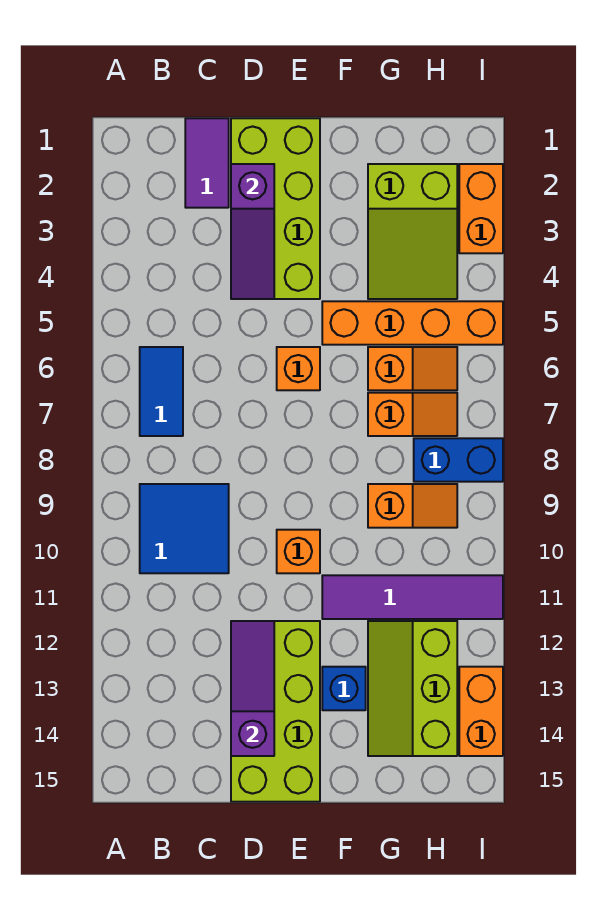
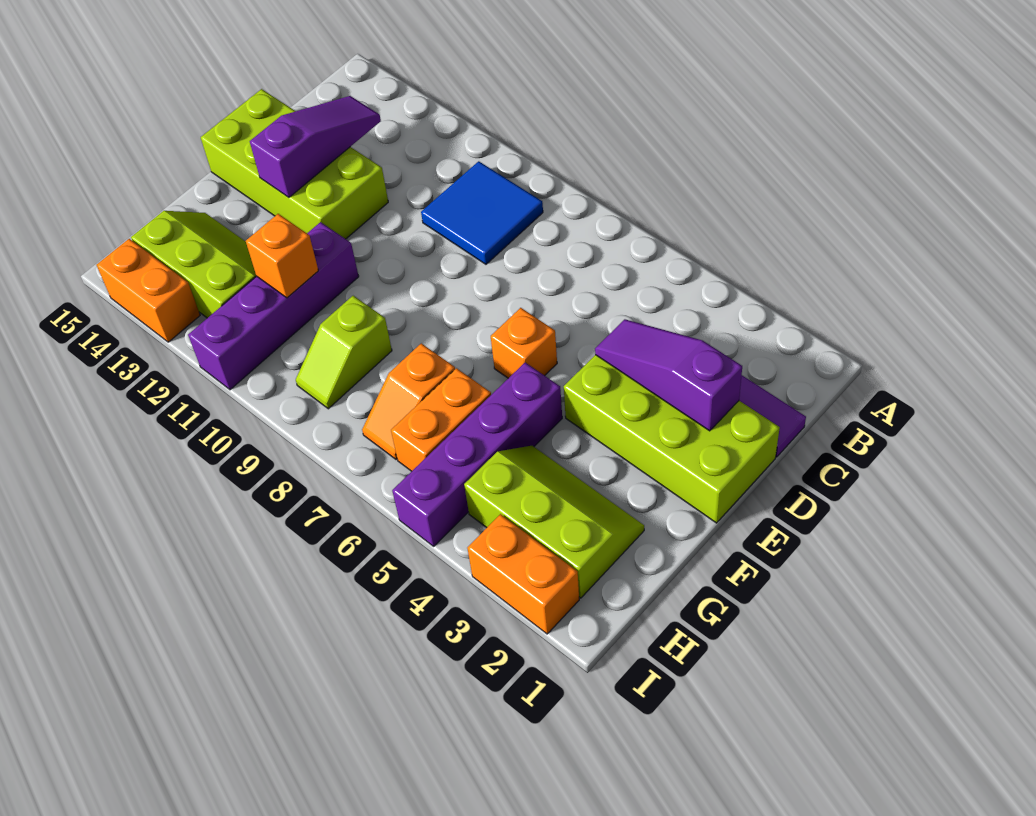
blue 1x2 tile [140,347,183,436] -> none
purple 1x3 slope [231,621,274,756] -> purple 1x3 slope turned to [250,96,381,197]
orange 1x1 brick [277,530,320,573] -> orange 1x1 brick moved to [246,214,318,298]
orange 1x4 brick [322,301,503,345] -> purple 1x4 brick [392,363,562,546]
purple 1x4 tile [322,575,503,619] -> purple 1x4 brick [188,222,359,390]
blue 1x1 brick [322,667,366,710] -> none
lime 2x3 slope [368,164,457,299] -> lime 2x3 slope turned to [464,446,644,598]
orange 1x2 slope [368,347,457,390] -> orange 1x2 brick [391,368,491,471]
orange 1x2 slope [368,484,457,528] -> lime 1x2 slope [296,296,392,409]
blue 1x2 brick [414,438,503,482] -> none

